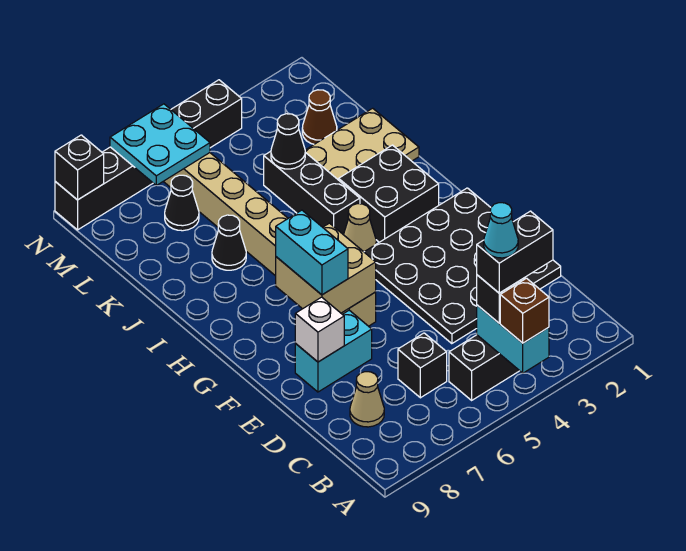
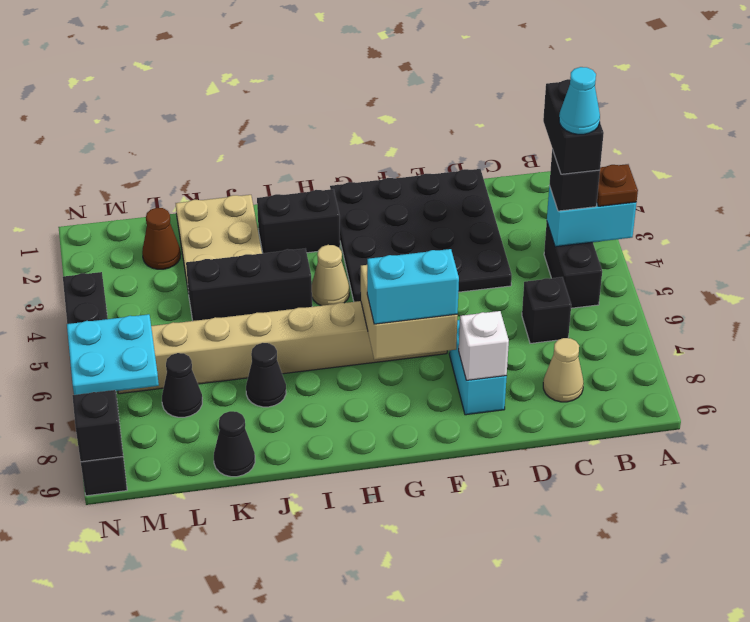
brown 1x1 brick [500,278,549,343] -> brown 1x1 plate [597,164,638,206]
black 2x2 brick [339,145,439,242] -> black 1x2 brick [257,189,340,253]
black 1x1 cone [271,114,305,169] -> black 1x1 cone moved to [214,411,255,477]

